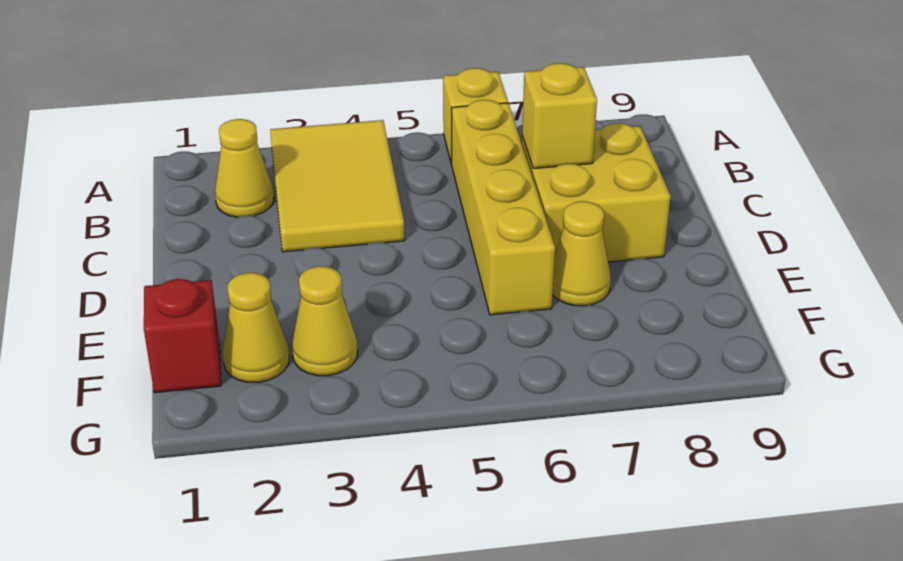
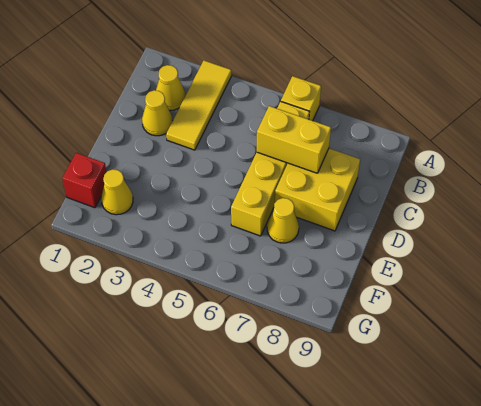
yellow 2x3 tile [270,120,405,252] -> yellow 1x3 tile [166,61,231,150]
yellow 1x1 brick [522,63,597,169] -> yellow 1x2 brick [257,106,331,173]
yellow 1x1 cone [292,266,358,376] -> yellow 1x1 cone moved to [142,90,172,136]

